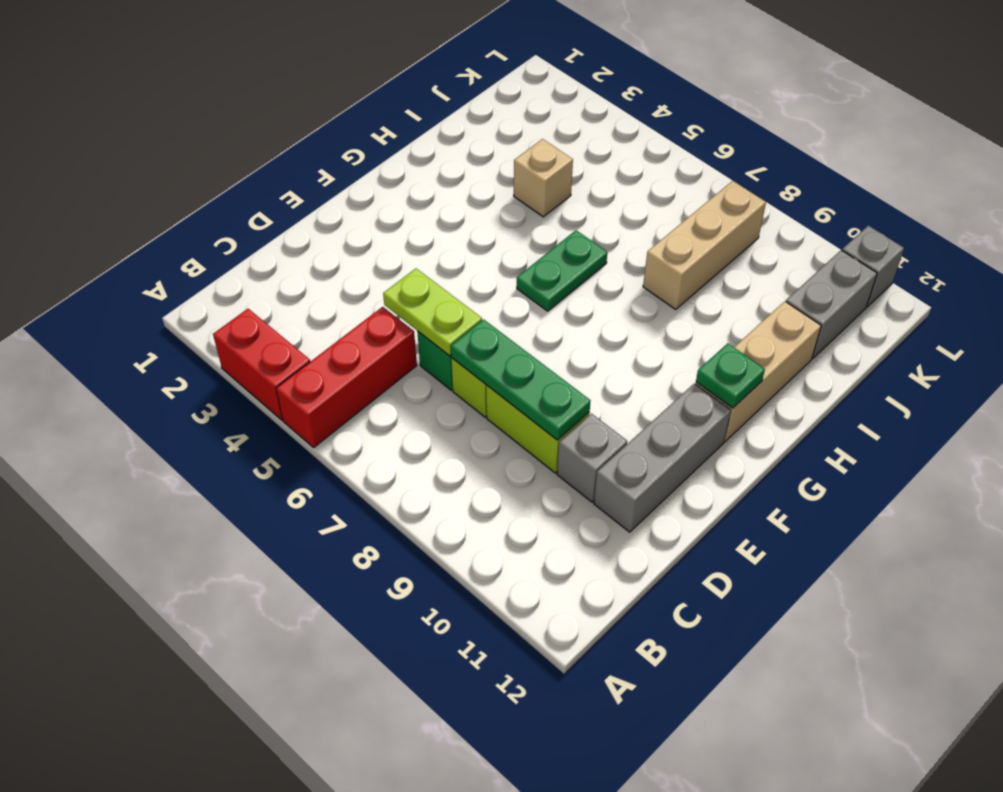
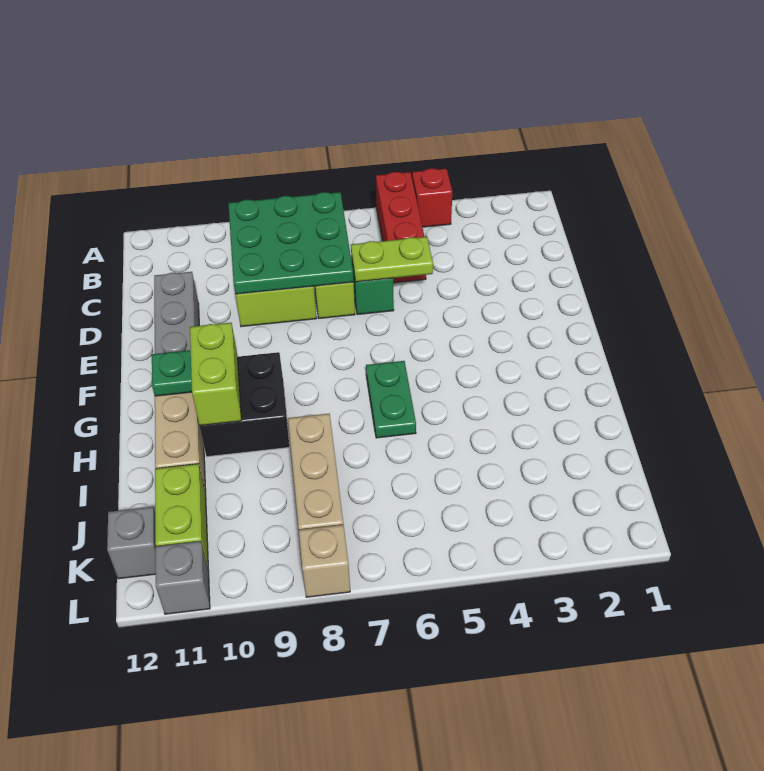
red 1x2 brick [213,309,310,420] -> red 1x1 brick [412,168,452,227]
green 1x3 plate [451,319,591,440] -> green 3x3 plate [228,192,354,294]
grey 1x1 brick [557,414,627,502] -> grey 1x1 brick moved to [107,507,156,579]
none -> black 2x2 brick [200,352,290,457]
none -> lime 1x2 brick [190,323,241,426]
tan 1x1 brick [514,139,573,217] -> tan 1x1 brick moved to [299,525,350,597]
grey 1x2 brick [786,250,877,359] -> lime 1x2 brick [155,464,208,566]

